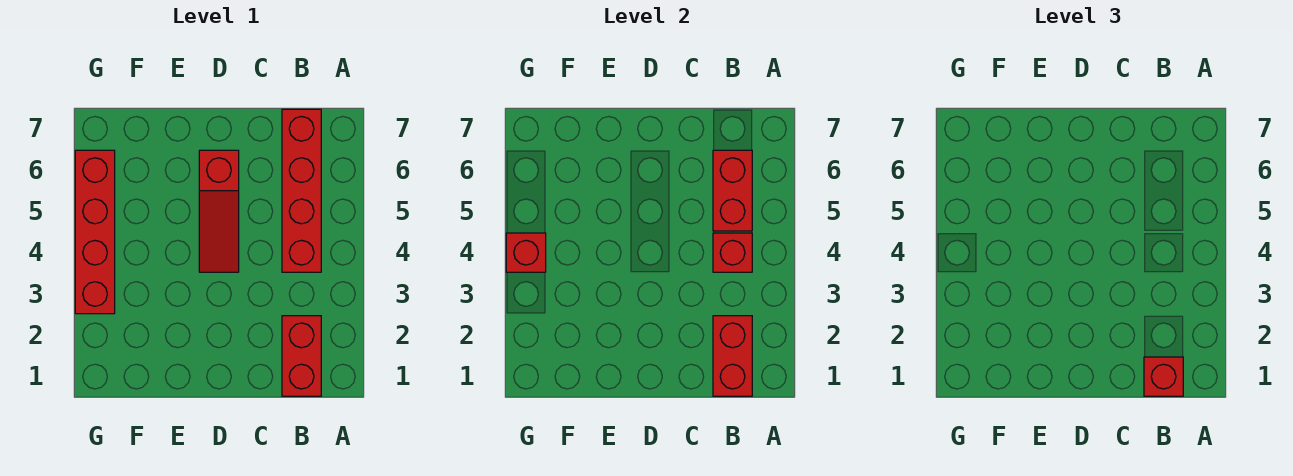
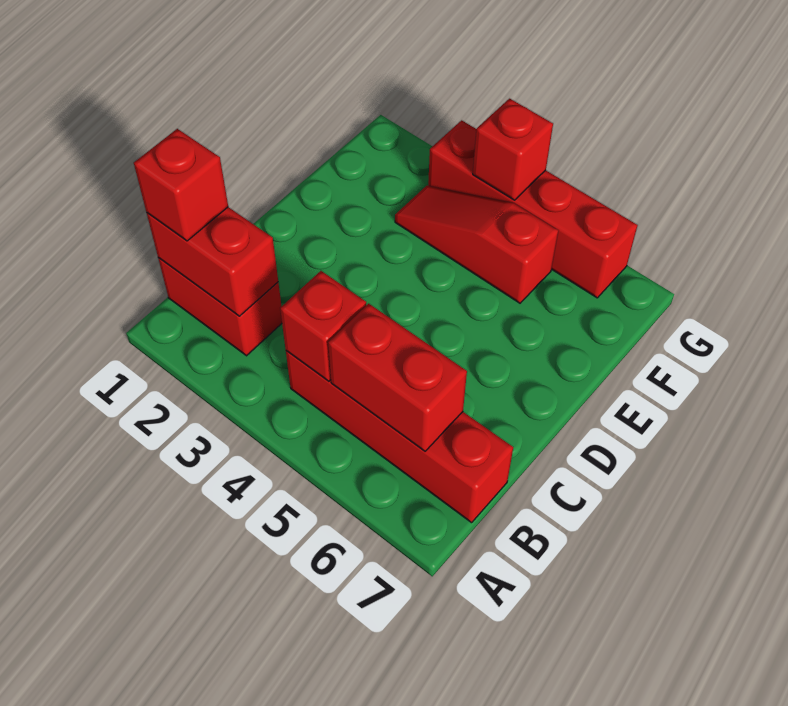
red 1x3 slope [199,150,239,272] -> red 1x3 slope moved to [395,186,558,303]

